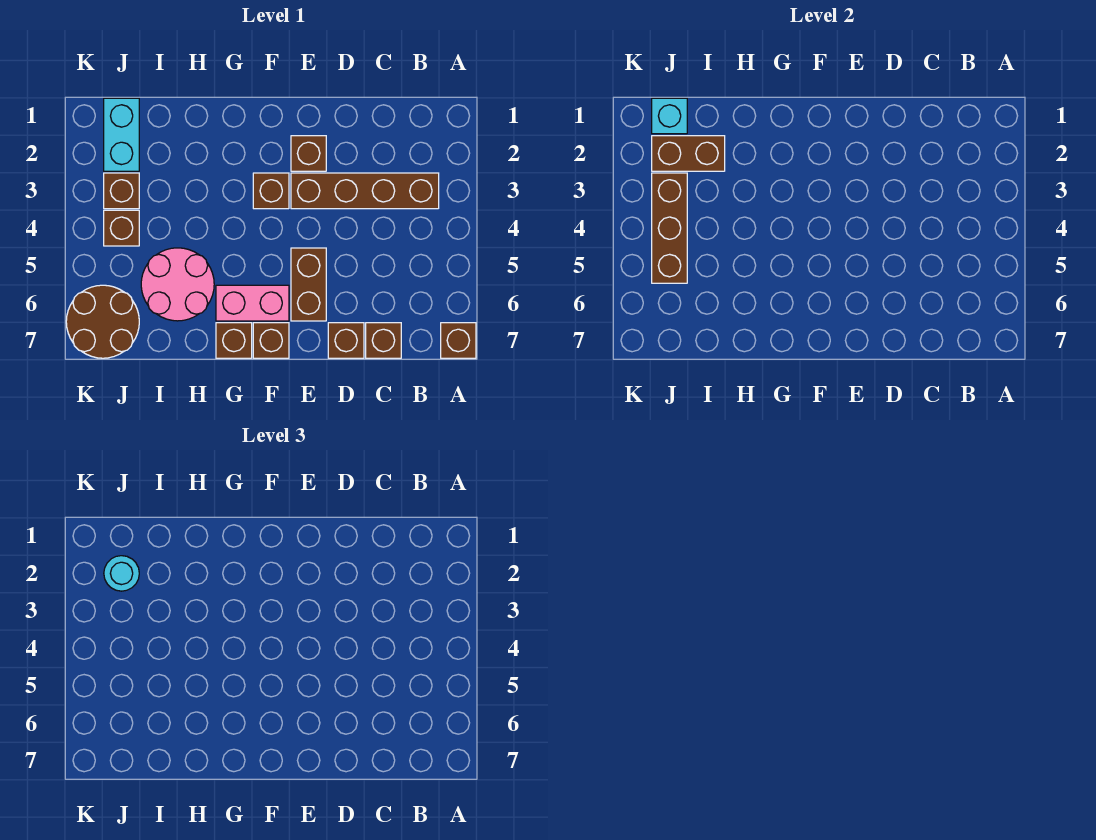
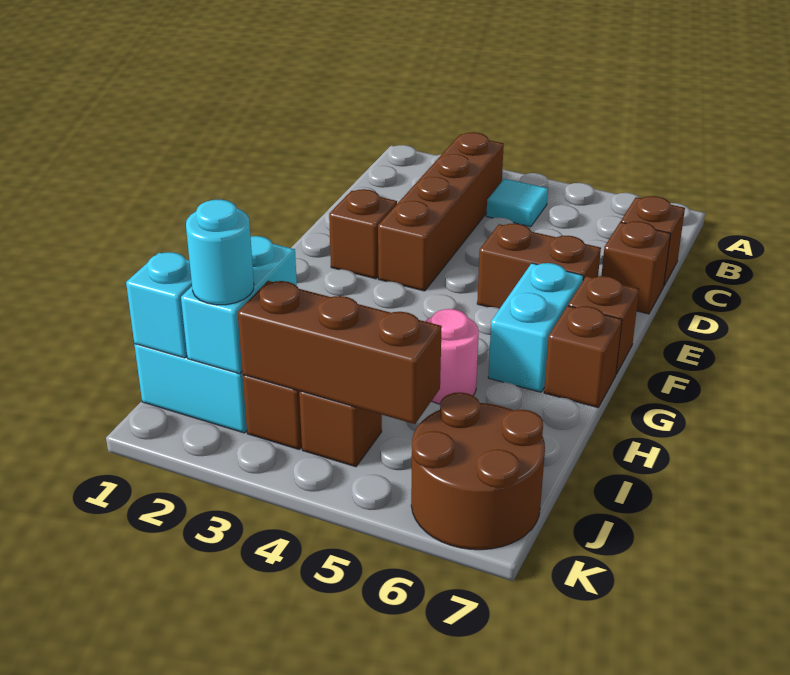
brown 1x1 brick [441,323,476,358] -> none
none -> cyan 1x1 tile [486,179,548,227]
brown 1x1 brick [253,173,289,209] -> none
pink 1x2 brick [216,285,289,321] -> cyan 1x2 brick [488,263,583,392]
pink 2x2 round brick [141,248,214,321] -> pink 1x1 round brick [425,309,479,404]
brown 1x2 brick [652,136,725,171] -> cyan 1x2 brick [181,236,297,374]

